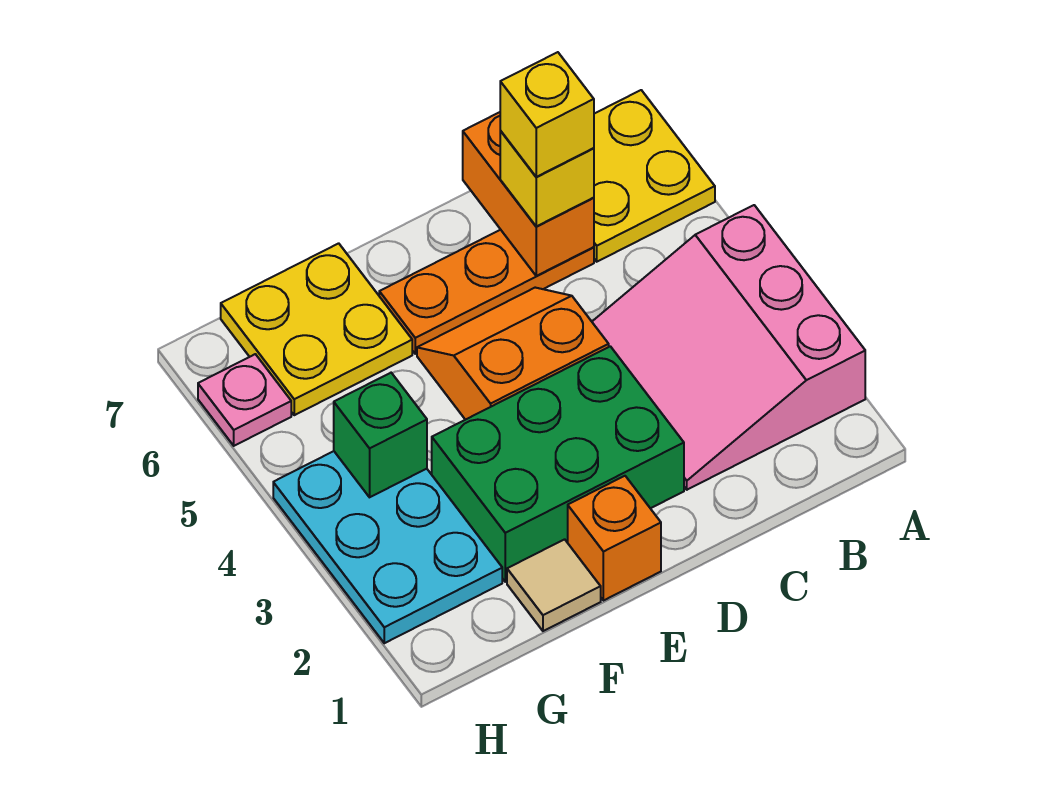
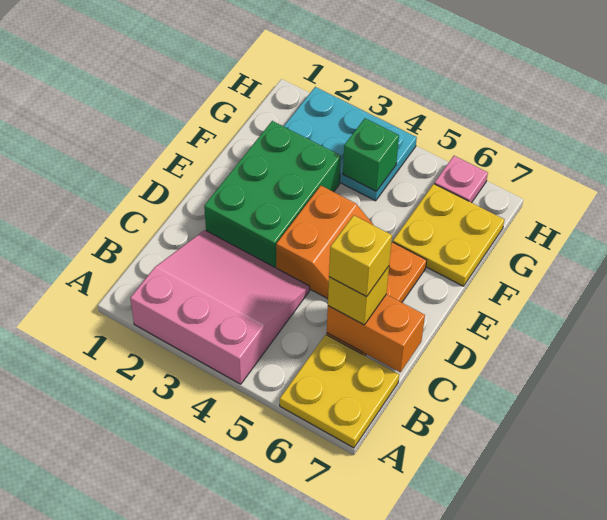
orange 1x1 brick [568,476,661,601] -> none
tan 1x1 tile [507,539,601,631] -> none

